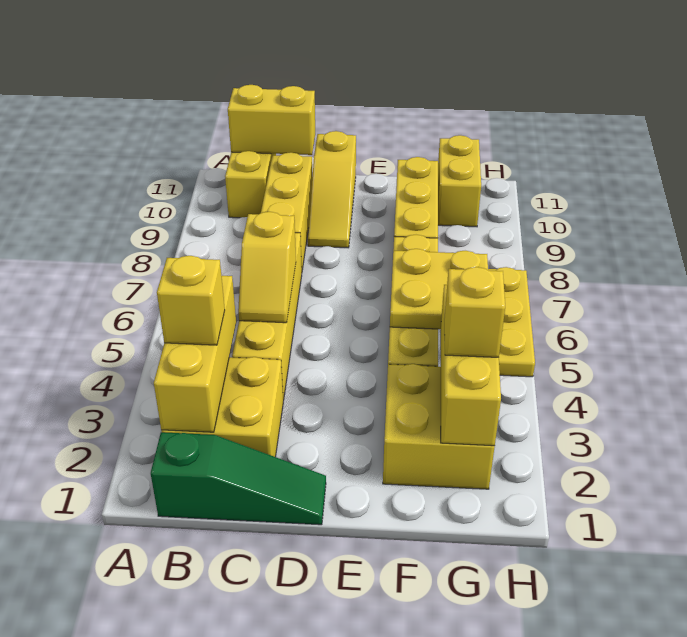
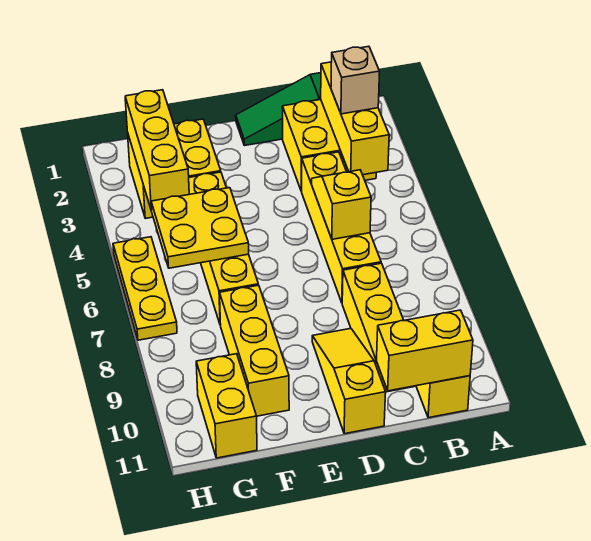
yellow 1x1 brick [157,256,225,345] -> tan 1x1 brick [331,46,380,114]
yellow 1x1 brick [444,267,505,357] -> none

